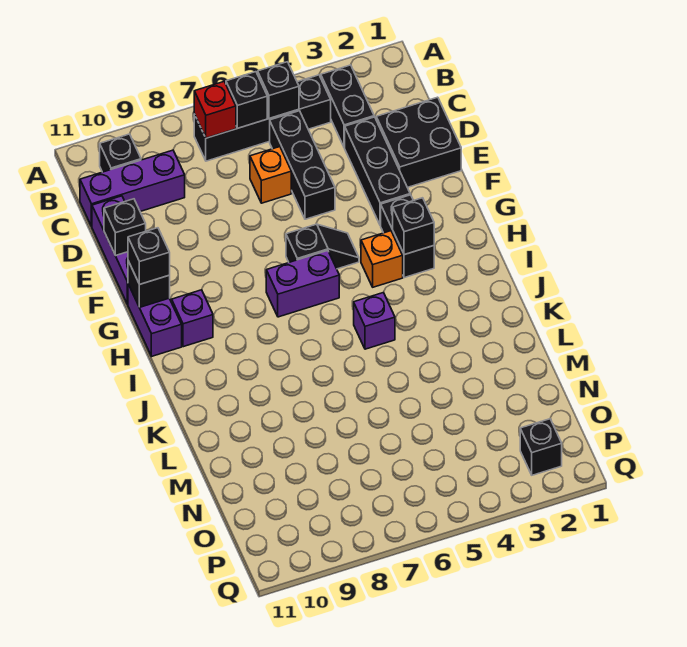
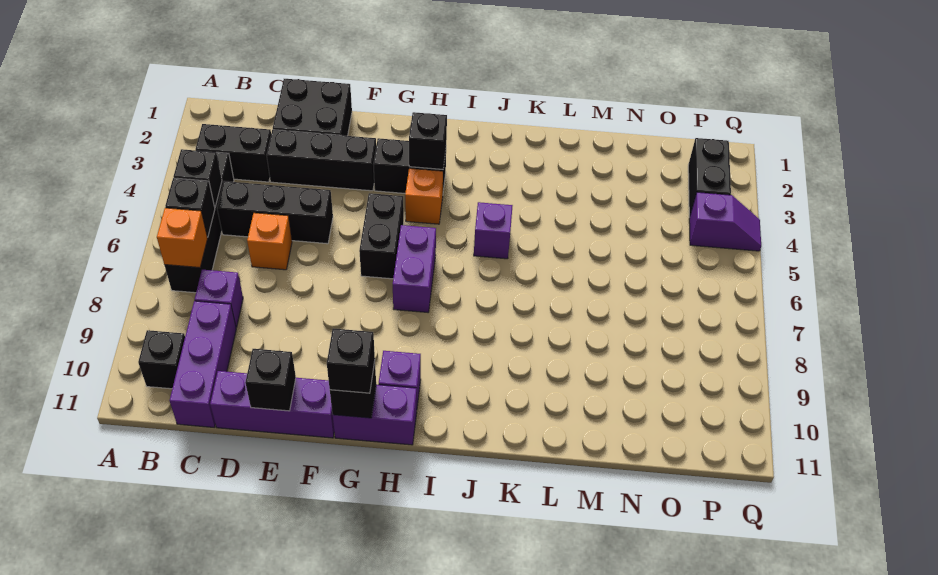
red 1x1 brick [194,82,236,138] -> orange 1x1 brick [157,208,208,268]
none -> purple 1x1 brick [194,270,243,327]
black 1x2 slope [286,224,359,269] -> black 1x2 brick [359,193,404,279]
black 1x1 brick [520,419,562,475] -> black 1x2 brick [688,138,731,217]
none -> purple 1x2 slope [689,192,761,251]

